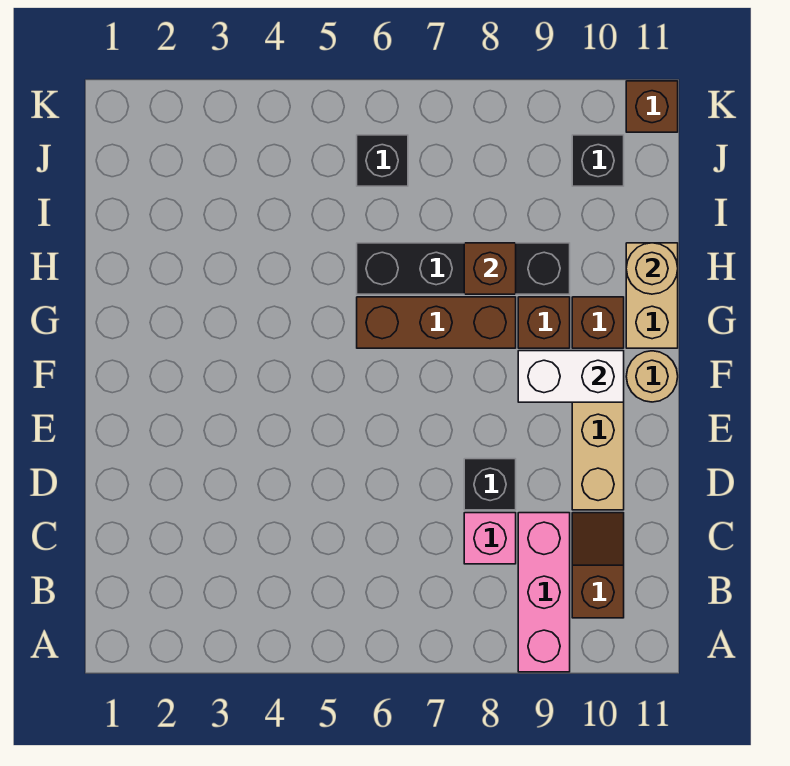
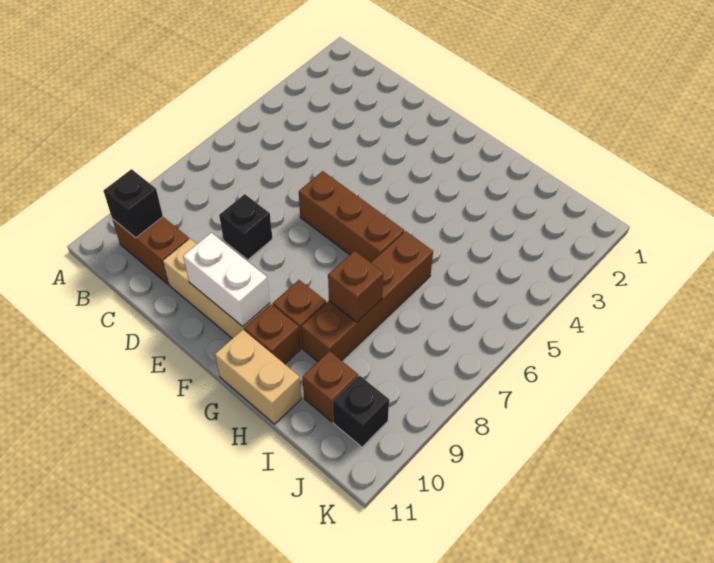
pink 1x3 brick [518,513,570,672] -> none
brown 1x2 slope [572,513,624,618] -> brown 1x2 brick [112,217,189,284]
pink 1x1 brick [464,513,516,564] -> none
white 1x2 brick [518,351,624,402] -> white 1x2 brick turned to [183,233,270,326]
tan 1x1 round brick [626,351,678,402] -> none
brown 1x3 brick [357,297,516,348] -> brown 1x3 brick turned to [299,171,404,263]
black 1x4 brick [357,243,570,294] -> brown 1x4 brick [301,231,433,361]
tan 1x1 round brick [626,243,678,294] -> none
black 1x1 brick [357,135,408,186] -> black 1x1 brick moved to [103,169,163,238]
brown 1x1 brick [626,81,678,132] -> brown 1x1 brick moved to [302,351,358,422]

